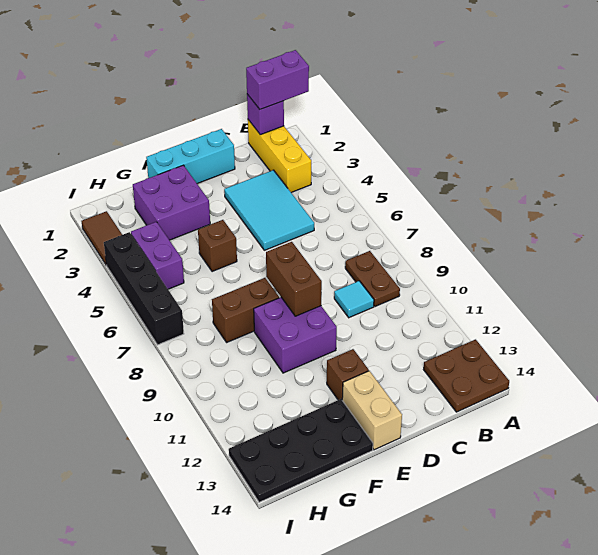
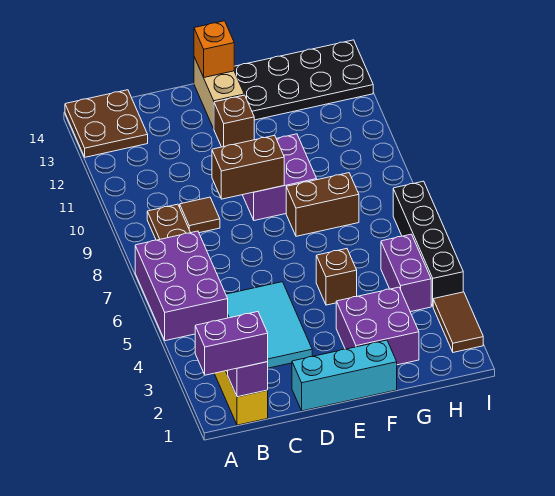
none -> purple 2x3 brick [135,231,228,341]
cyan 1x1 tile [334,281,374,318] -> brown 1x1 tile [180,197,220,233]
brown 1x2 brick [266,242,322,316] -> brown 1x2 brick turned to [212,135,284,199]
none -> orange 1x1 brick [194,21,234,77]

